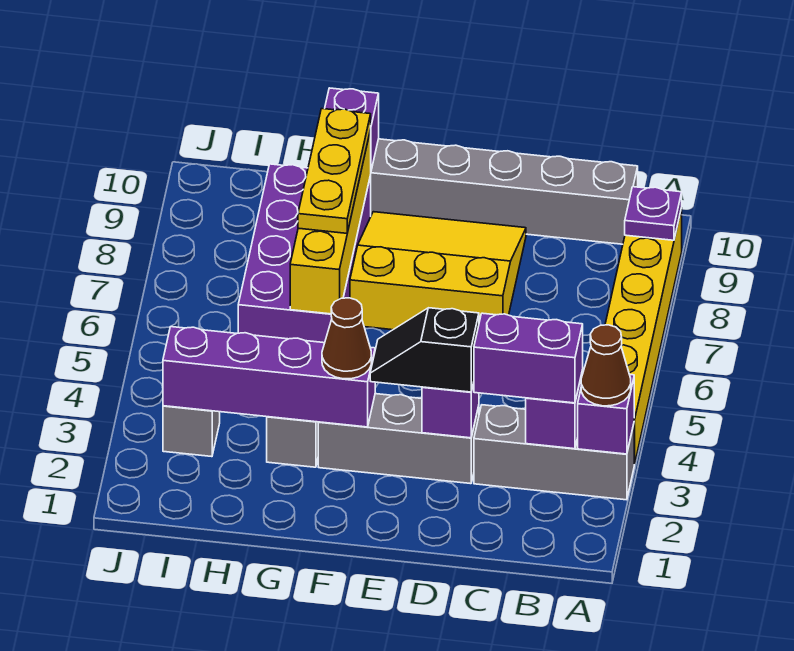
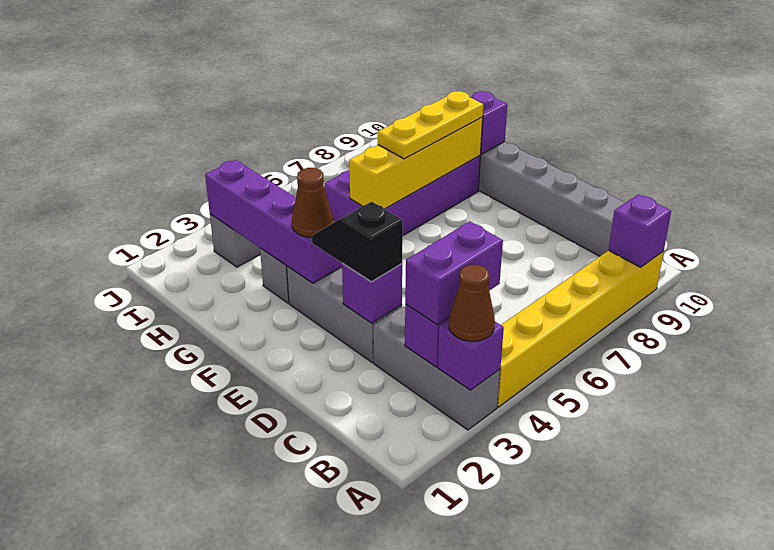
purple 1x1 plate [625,187,682,240] -> purple 1x1 brick [609,195,671,267]
purple 1x2 brick [474,313,583,403] -> purple 1x2 brick turned to [405,221,503,325]
yellow 3x3 slope [350,212,526,330] -> none

